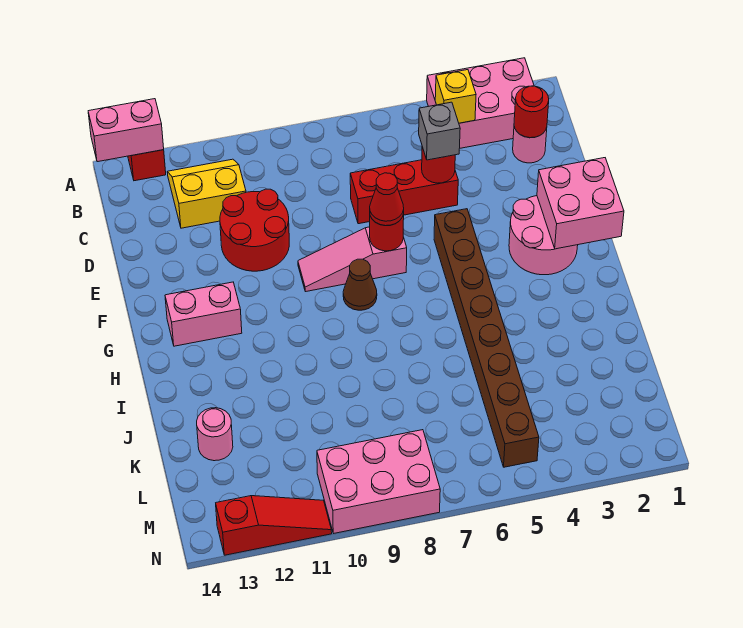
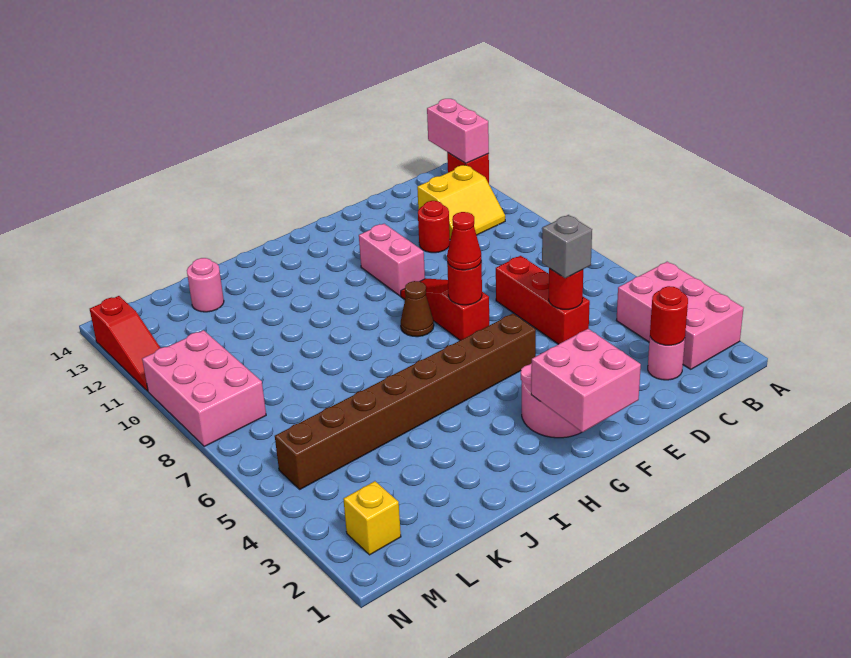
yellow 1x1 brick [435,70,476,123] -> yellow 1x1 brick moved to [343,481,401,555]
yellow 2x2 slope [167,159,246,228] -> yellow 2x2 slope turned to [417,165,505,239]
red 2x2 round brick [220,189,289,271] -> red 1x1 round brick [418,201,450,253]
pink 1x3 slope [298,227,407,292] -> red 1x3 slope [401,279,489,340]
pink 1x2 brick [165,282,242,346] -> pink 1x2 brick moved to [359,224,425,296]

